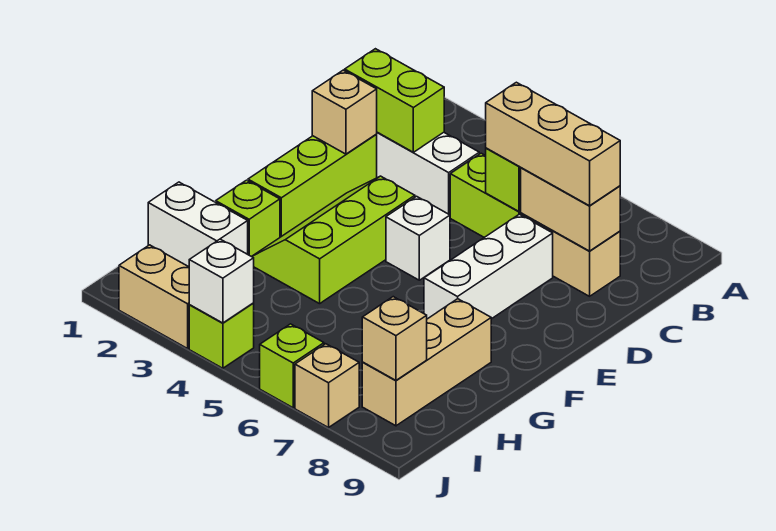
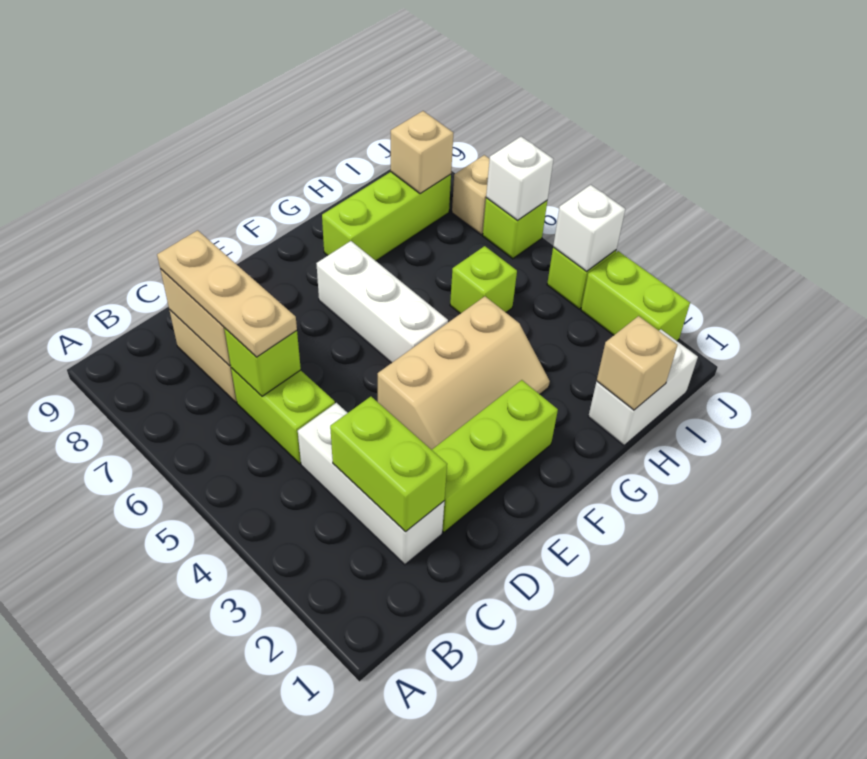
tan 1x3 brick [486,82,620,206] -> tan 1x3 plate [157,230,297,357]
tan 1x1 brick [312,70,377,154] -> tan 1x1 brick moved to [597,316,677,410]
white 1x3 brick [424,214,553,319] -> white 1x3 brick turned to [316,241,448,363]
lime 2x3 slope [252,176,415,304] -> tan 2x3 slope [378,296,550,450]
white 1x1 brick [386,196,450,280] -> white 1x1 brick moved to [486,137,553,220]
lime 1x1 brick [216,180,280,257] -> lime 1x1 brick moved to [450,246,517,314]
tan 1x3 brick [362,299,491,426] -> lime 1x3 brick [322,172,451,261]
white 1x2 brick [148,182,248,267] -> white 1x2 brick turned to [588,329,698,445]
tan 1x2 brick [119,245,189,349] -> lime 1x2 brick [581,251,690,341]

